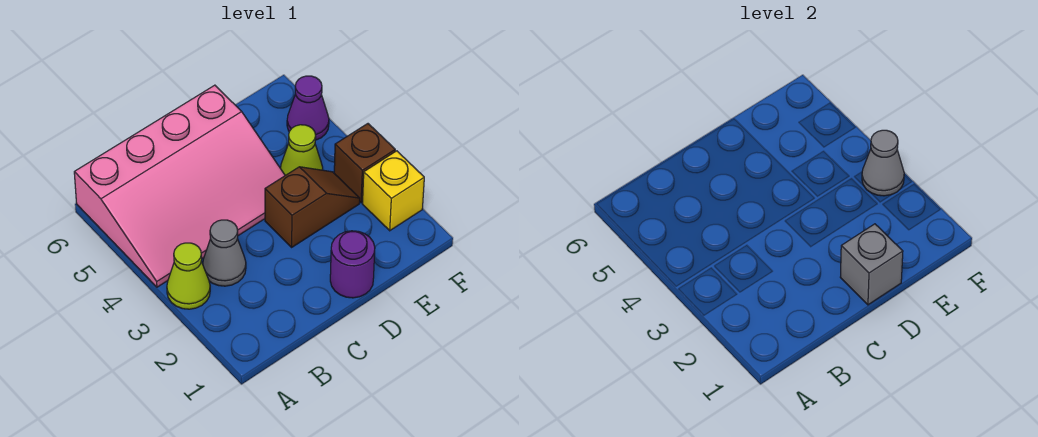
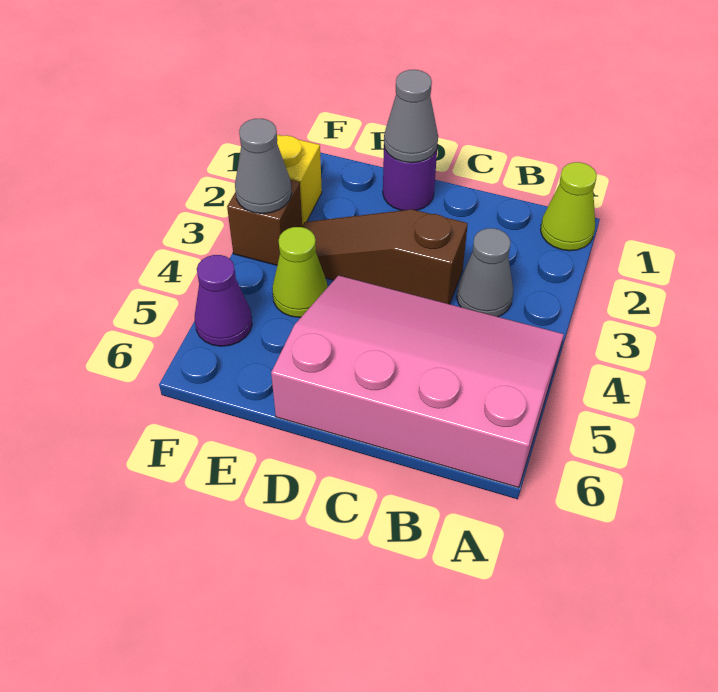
lime 1x1 cone [167,243,210,309] -> lime 1x1 cone moved to [541,162,597,251]
grey 1x1 brick [840,224,903,305] -> grey 1x1 cone [384,70,438,163]
brown 1x2 slope [265,167,360,247] -> brown 1x3 slope [302,209,468,304]

